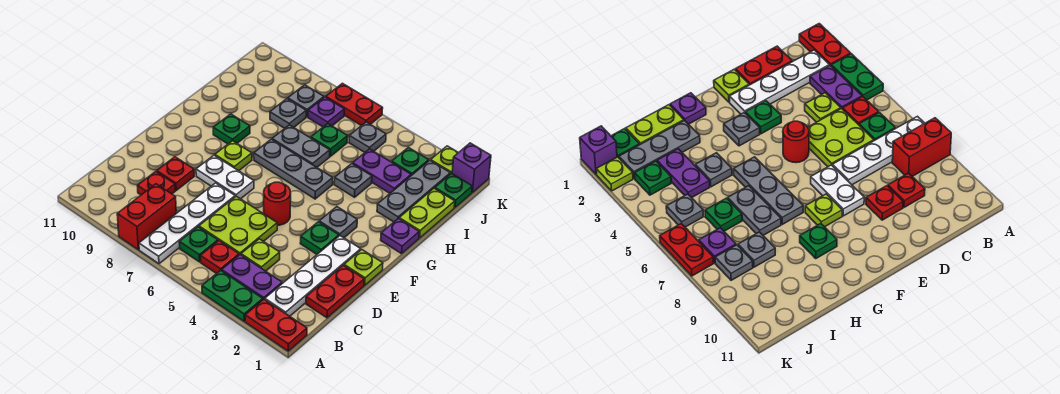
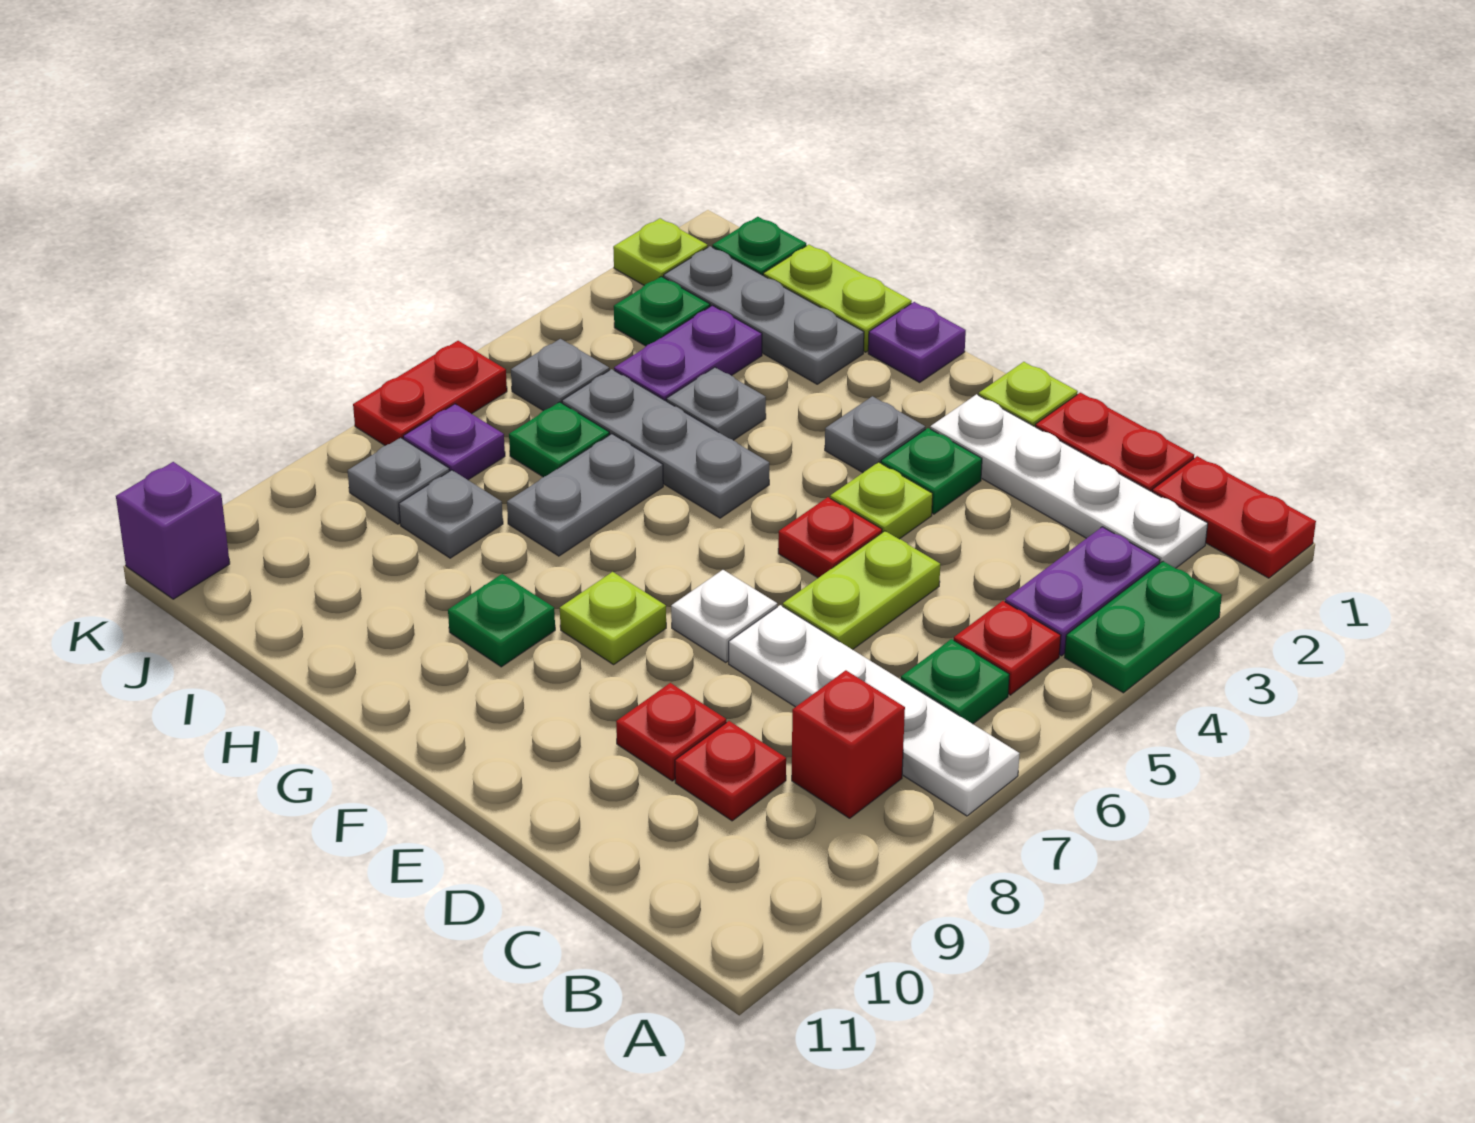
red 1x2 plate [245,299,307,351] -> red 1x2 plate turned to [1152,456,1316,578]
red 1x2 brick [117,184,176,250] -> red 1x1 brick [792,670,905,818]
lime 1x1 plate [241,239,280,271] -> lime 1x1 plate moved to [830,462,933,539]
lime 2x2 plate [199,196,277,255] -> lime 1x2 plate [783,531,940,650]
red 1x1 round brick [264,182,291,225] -> red 1x1 plate [778,497,882,578]
white 1x2 plate [196,155,254,199] -> white 1x1 plate [671,570,777,662]
grey 1x3 plate [254,139,333,199] -> grey 1x3 plate turned to [562,369,769,518]
purple 1x1 brick [452,143,491,192] -> purple 1x1 brick moved to [116,462,230,599]

